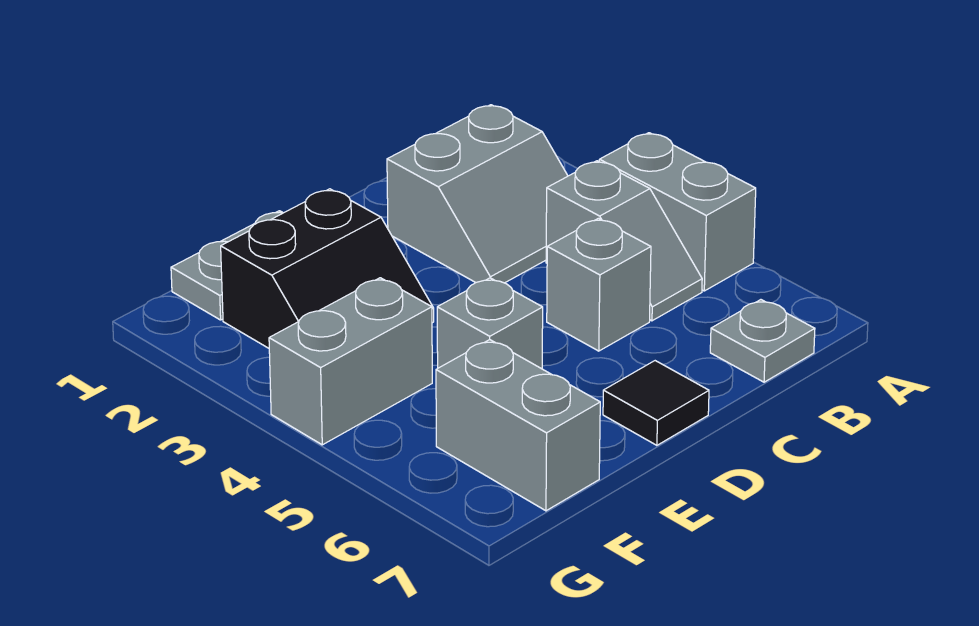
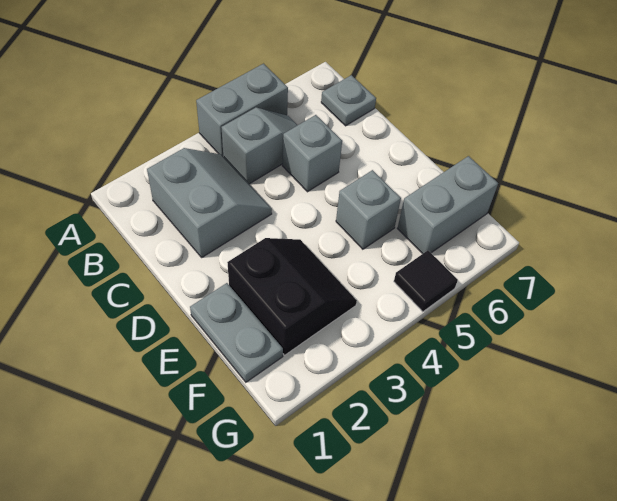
black 1x1 tile [603,361,709,445] -> black 1x1 tile moved to [394,250,458,312]
grey 1x2 brick [269,278,432,445] -> none

